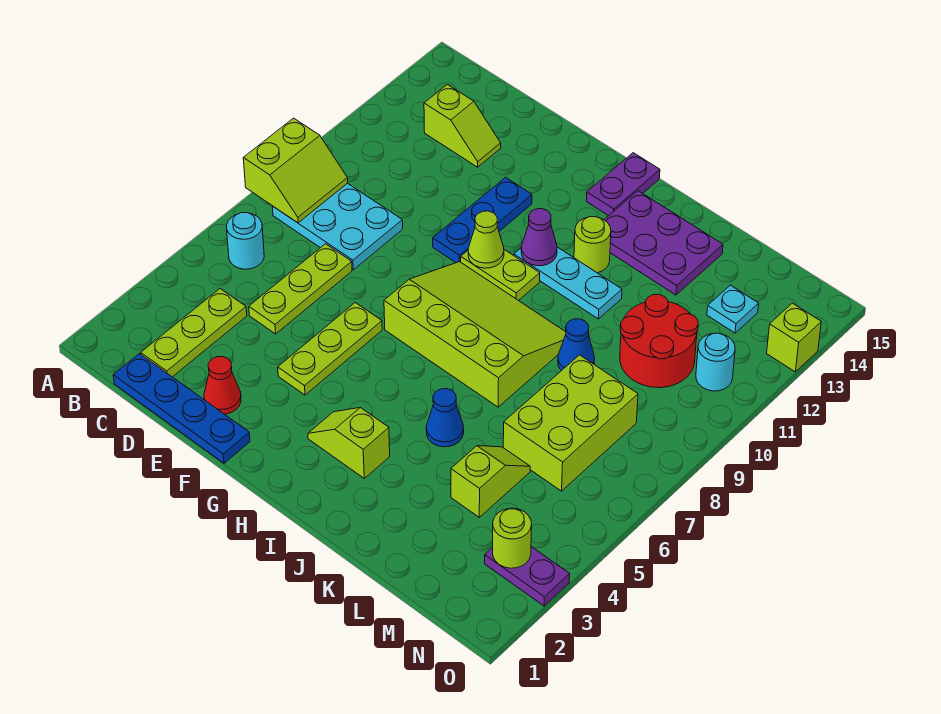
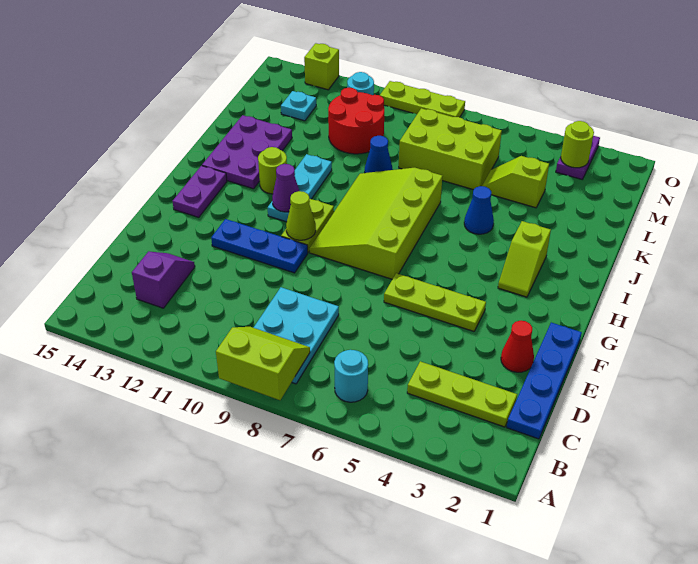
lime 1x2 slope [424,85,501,167] -> purple 1x2 slope [132,251,195,308]
lime 1x3 plate [249,244,352,334] -> lime 1x3 plate moved to [380,81,465,117]
purple 1x2 plate [586,153,660,216] -> purple 1x2 plate turned to [173,166,227,217]

